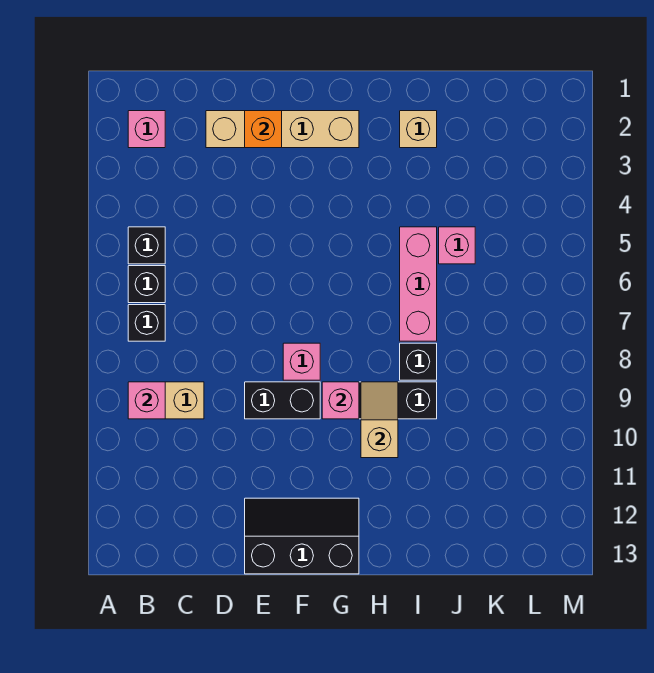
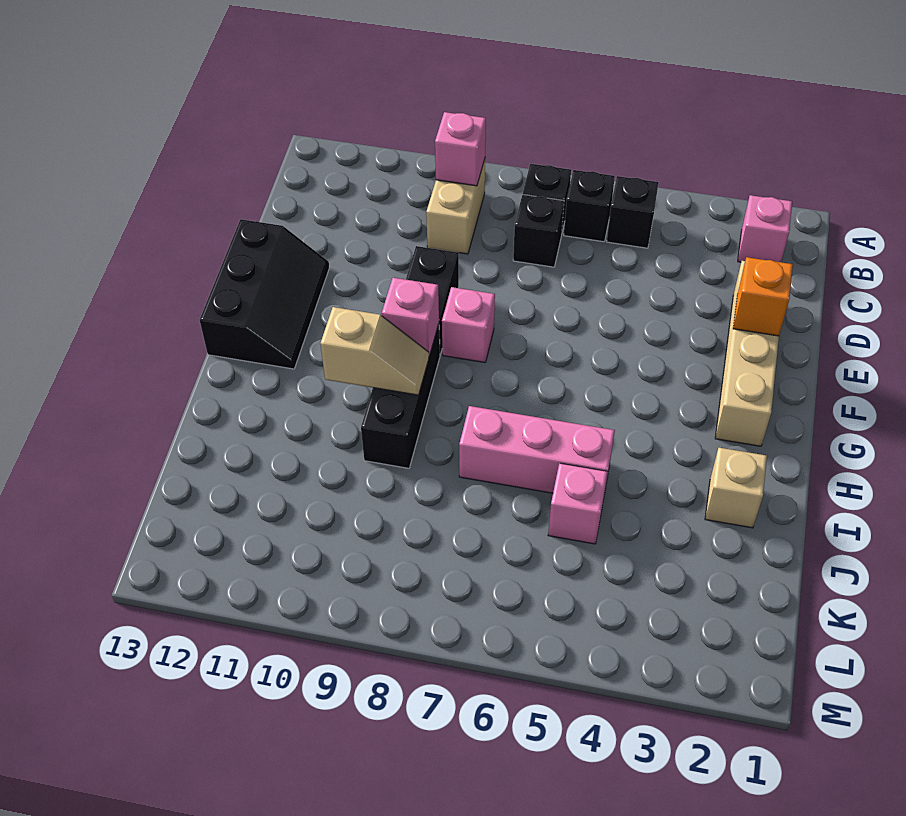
black 1x1 brick [400,343,437,380] -> black 1x1 brick moved to [513,195,564,267]

